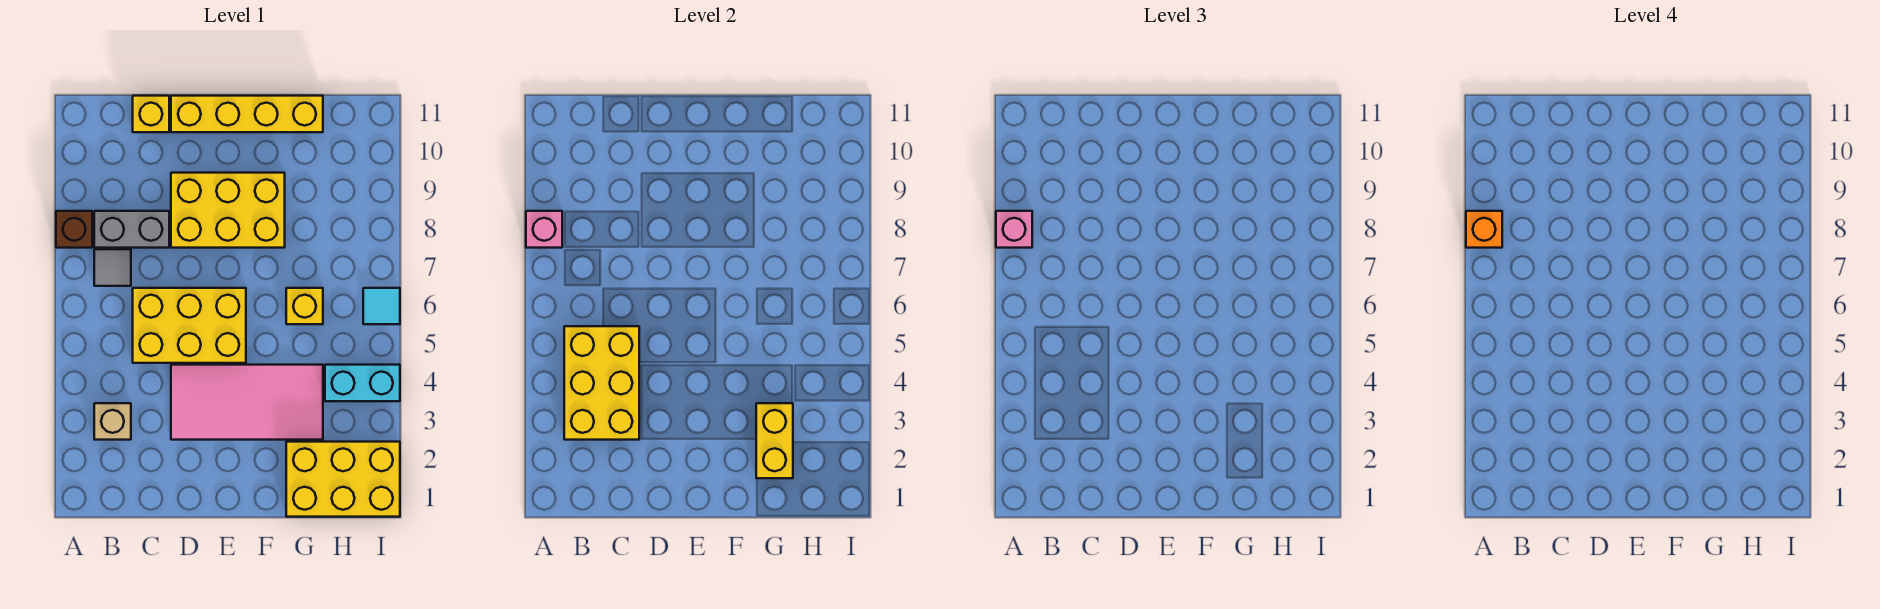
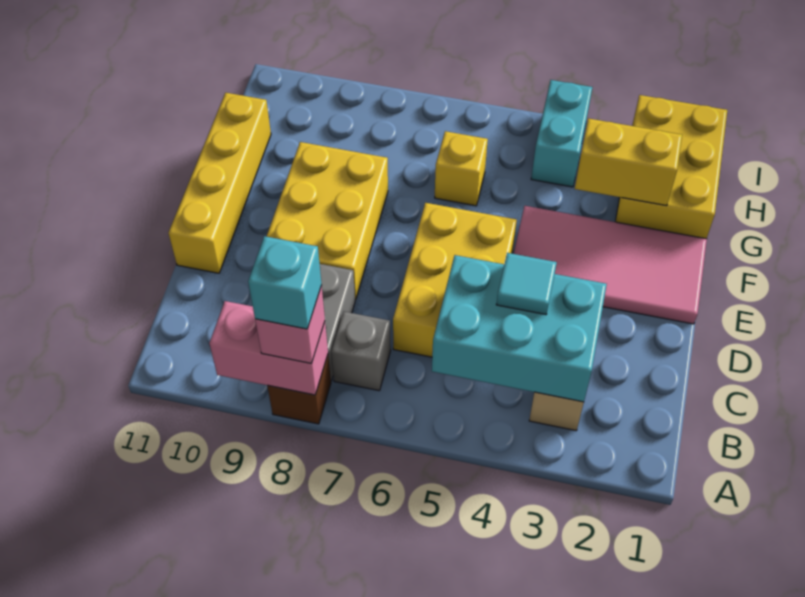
pink 1x1 brick [526,211,562,248] -> pink 1x2 brick [209,301,328,395]
orange 1x1 brick [1466,211,1502,248] -> cyan 1x1 brick [248,236,322,329]
yellow 2x3 brick [564,326,639,440] -> cyan 2x3 brick [432,255,607,402]
grey 1x1 tile [94,249,131,286] -> grey 1x1 brick [331,312,391,391]
yellow 1x1 brick [133,96,169,132] -> none
pink 2x4 tile [171,365,323,440] -> pink 2x4 tile turned to [514,206,707,324]
cyan 1x1 tile [363,288,400,324] -> cyan 1x1 tile moved to [496,253,557,315]

